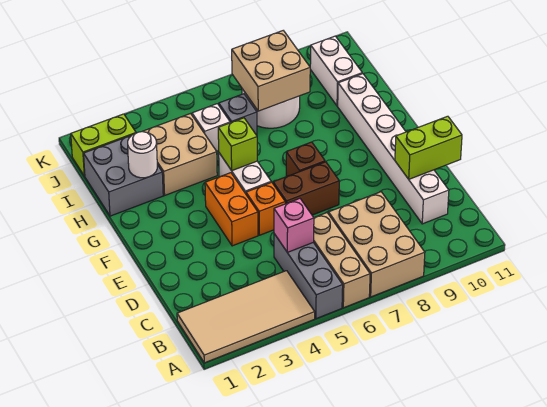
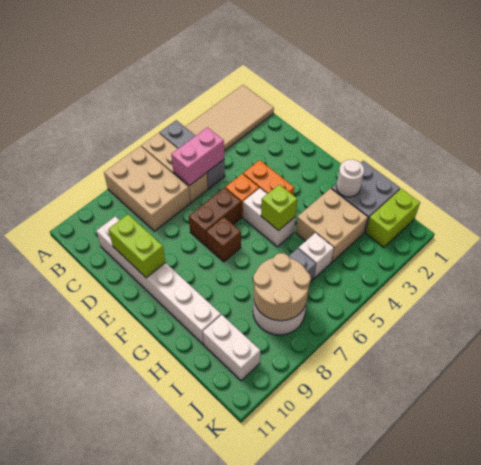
pink 1x1 brick [274,199,314,252] -> pink 1x2 brick [171,127,224,186]
lime 1x2 brick [395,116,462,179] -> lime 1x2 brick turned to [108,214,165,278]
tan 2x2 brick [232,31,310,111] -> tan 2x2 round brick [253,253,311,321]

